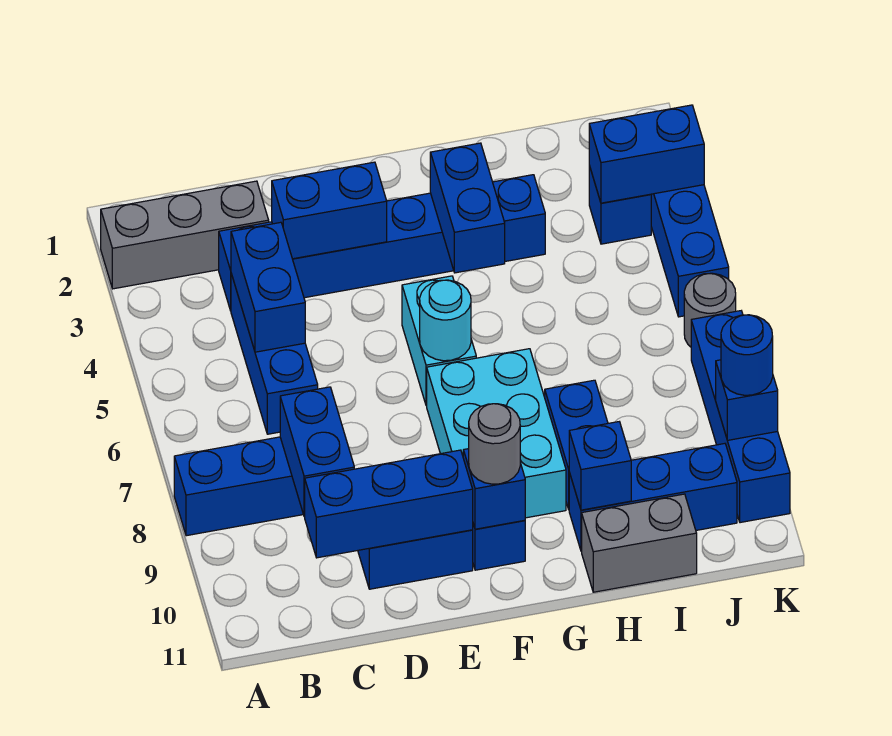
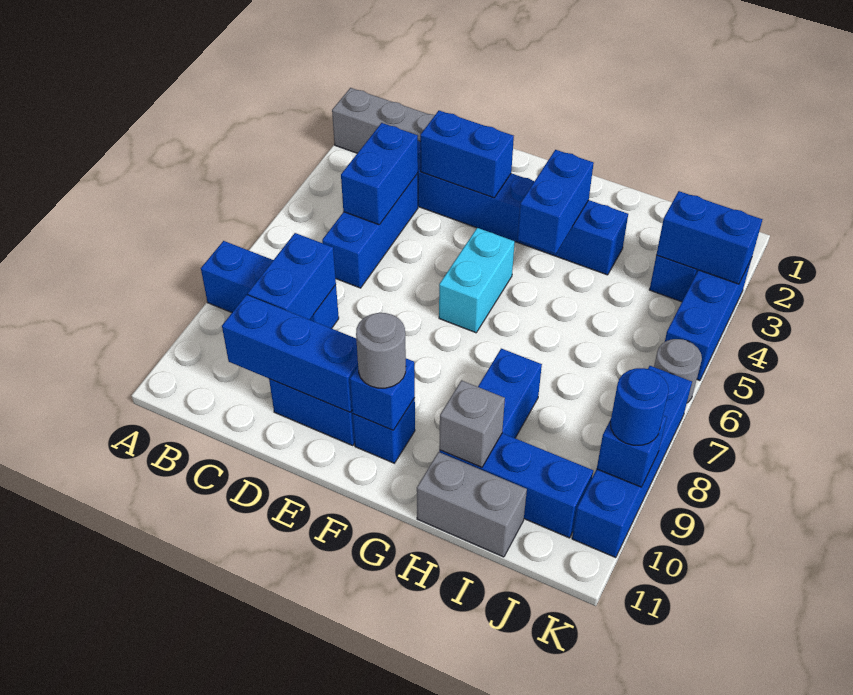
cyan 1x1 round brick [420,280,471,361] -> none
cyan 2x3 brick [427,349,566,518] -> none
blue 1x1 brick [569,422,631,510] -> grey 1x1 brick [439,381,505,467]

